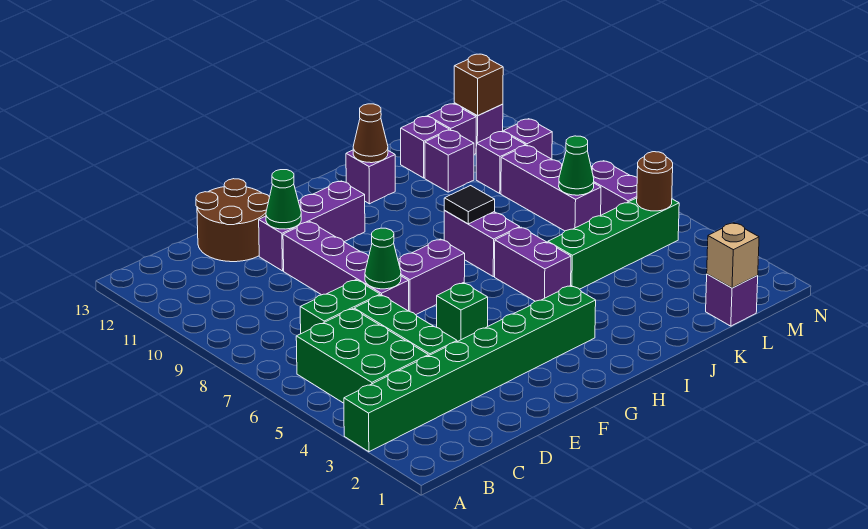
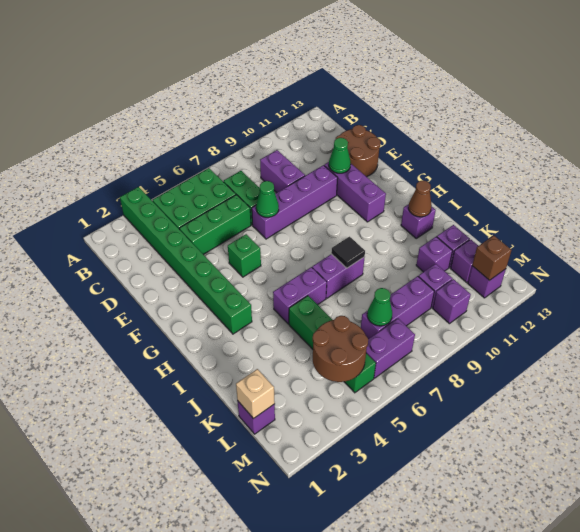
purple 1x2 brick [398,239,465,315] -> purple 1x2 brick moved to [260,150,305,193]
brown 1x1 round brick [637,152,673,211] -> brown 2x2 round brick [313,316,368,382]

